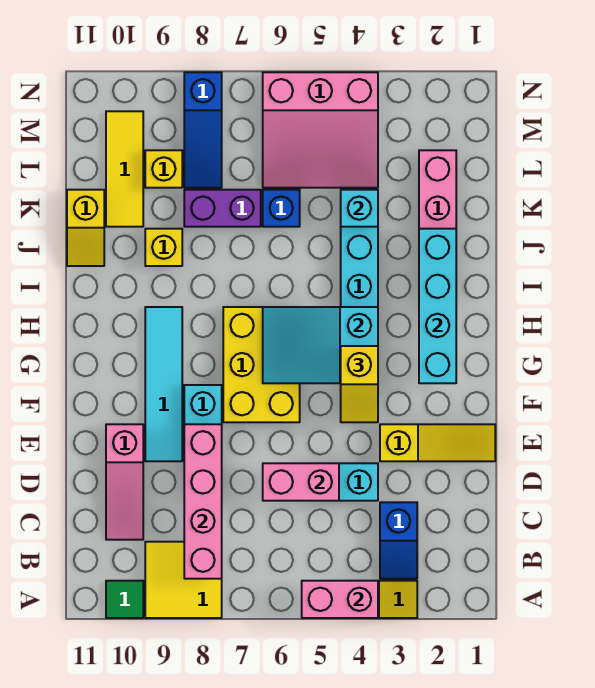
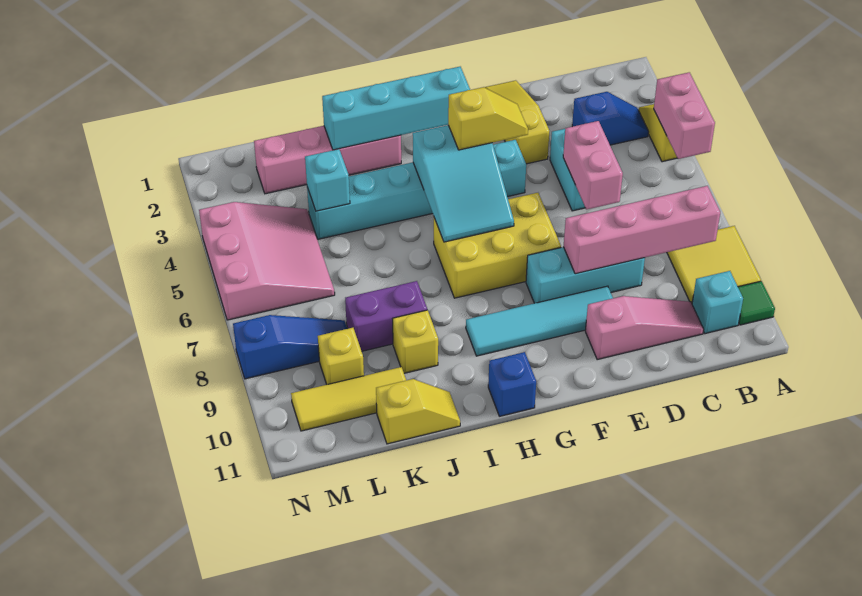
none -> cyan 1x1 brick [692,271,743,334]
blue 1x1 brick [263,190,300,227] -> blue 1x1 brick moved to [488,352,536,416]
purple 1x2 brick [184,190,261,227] -> purple 1x2 brick turned to [345,281,427,351]

